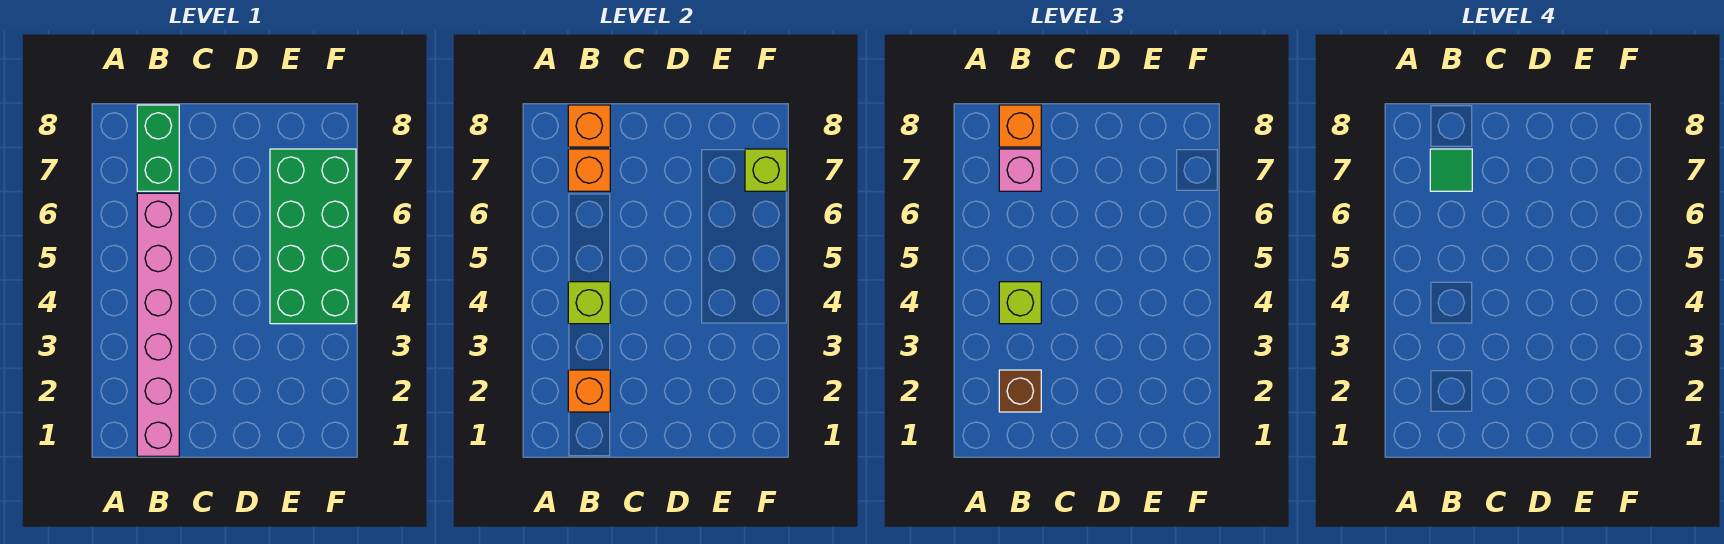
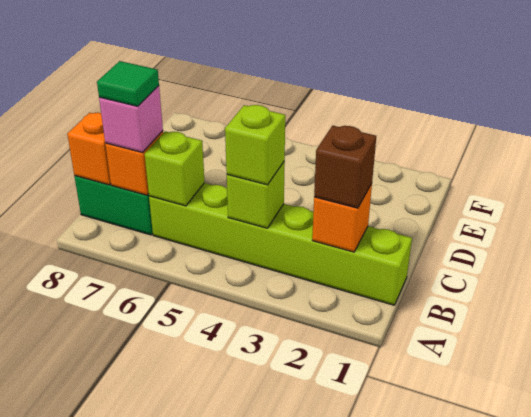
pink 1x6 brick [137,193,179,456] -> lime 1x6 brick [149,183,412,305]
orange 1x1 brick [999,105,1041,147] -> none
green 2x4 brick [270,149,356,324] -> none
lime 1x1 brick [745,149,787,191] -> lime 1x1 brick moved to [145,131,205,206]

